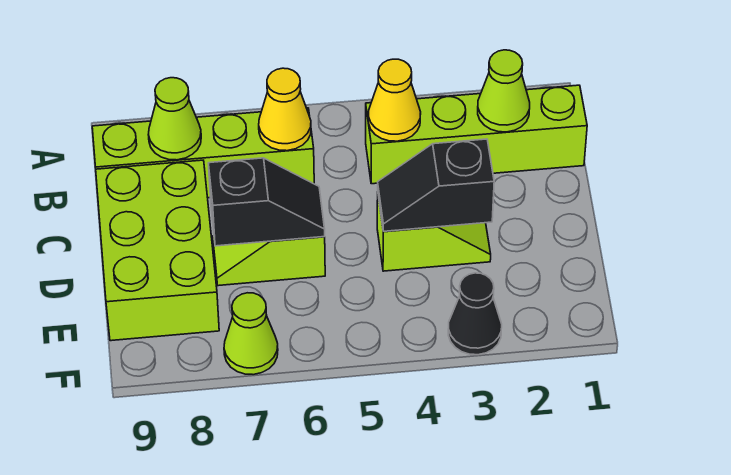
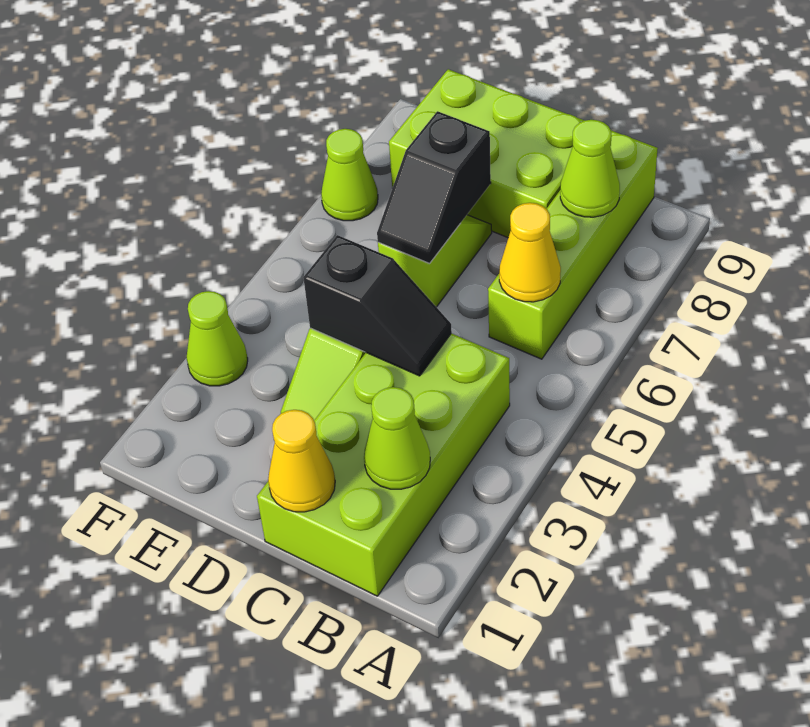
lime 1x4 brick [366,85,587,184] -> lime 2x4 brick [257,333,510,596]
yellow 1x1 cone [368,59,421,141] -> yellow 1x1 cone moved to [268,410,335,512]
black 1x2 slope [378,139,494,231] -> black 1x2 slope turned to [303,235,452,376]
black 1x1 cone [448,273,502,355] -> lime 1x1 cone [186,291,248,386]

